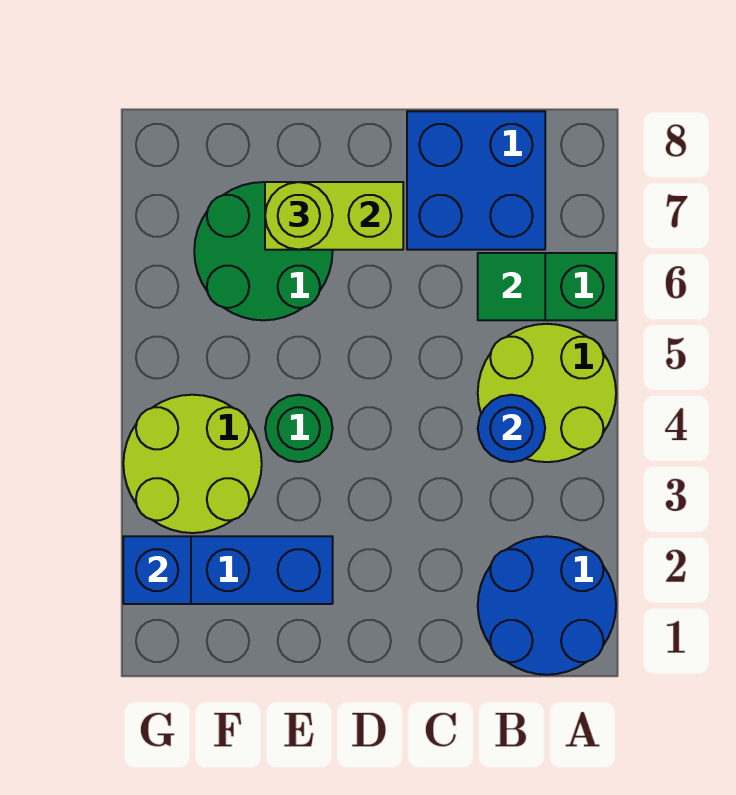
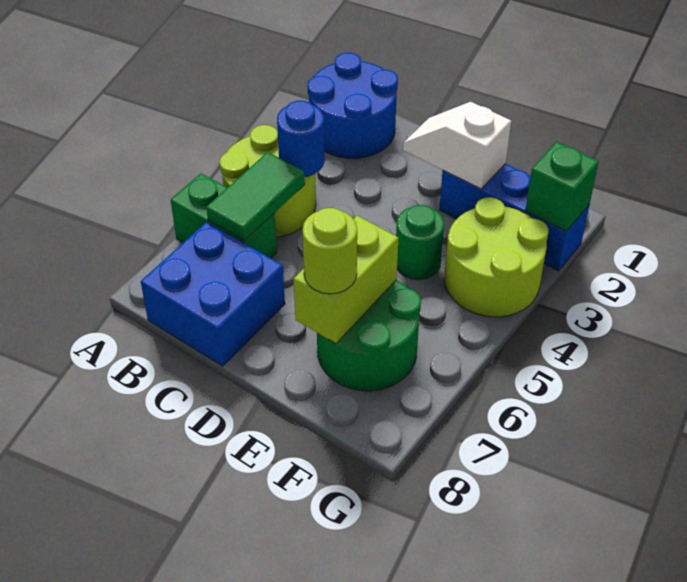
green 1x1 tile [478,253,545,320] -> green 1x2 tile [206,152,305,241]
none -> white 1x2 slope [403,102,511,189]
lime 1x2 brick [265,182,403,250] -> lime 1x2 brick turned to [294,216,399,343]
blue 1x1 brick [123,536,191,604] -> green 1x1 brick [525,142,599,231]

